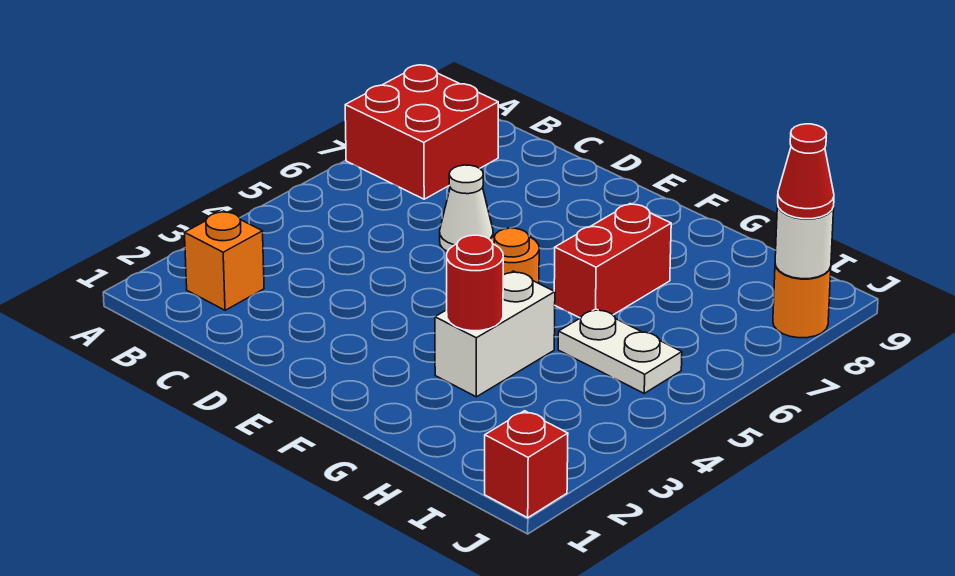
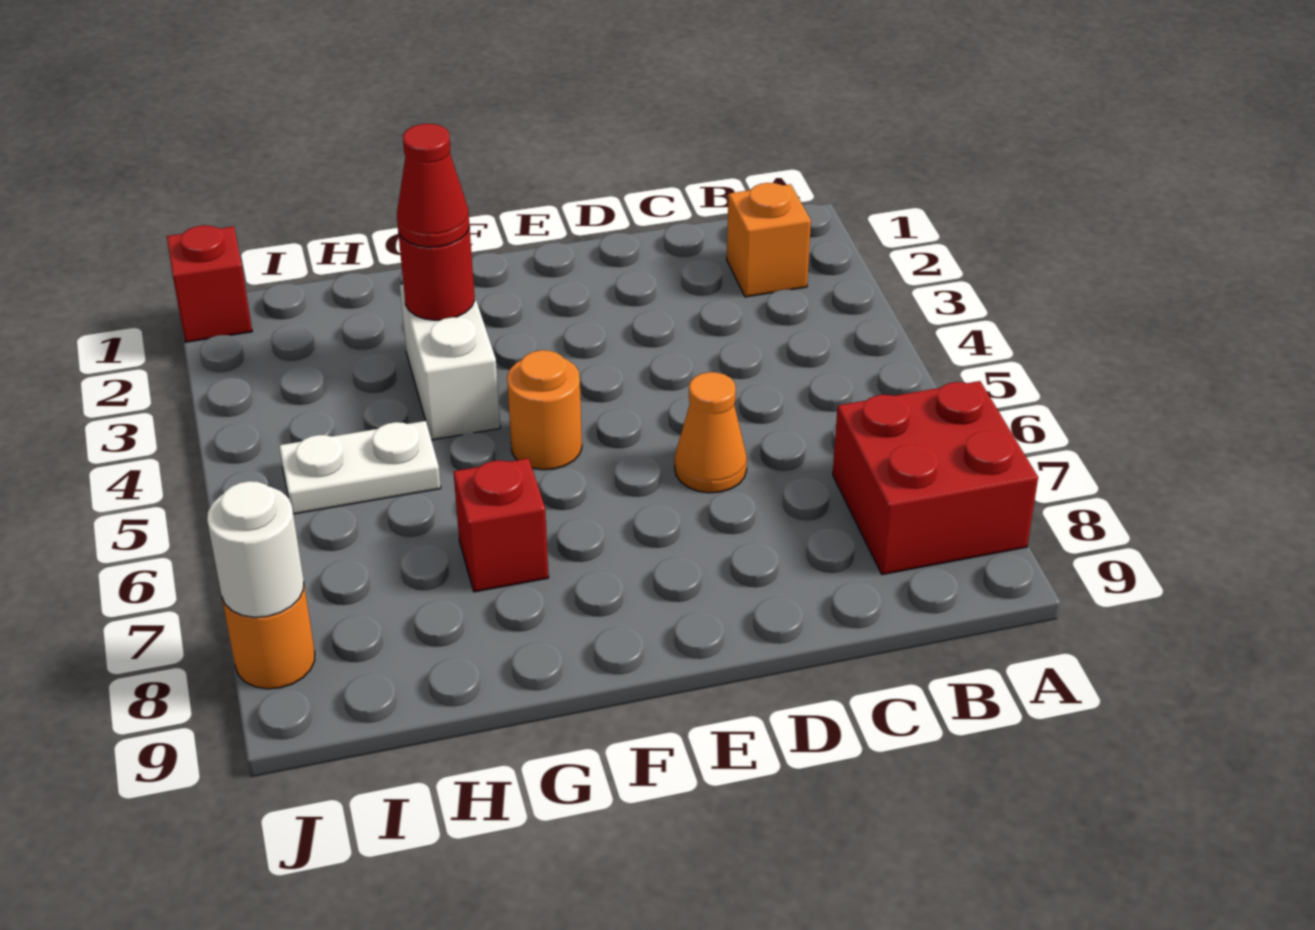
white 1x1 cone [440,165,493,252] -> orange 1x1 cone [675,372,747,493]
red 1x2 brick [554,204,671,318] -> red 1x1 brick [453,458,549,592]
red 1x1 cone [778,124,834,219] -> red 1x1 cone moved to [397,124,470,247]

